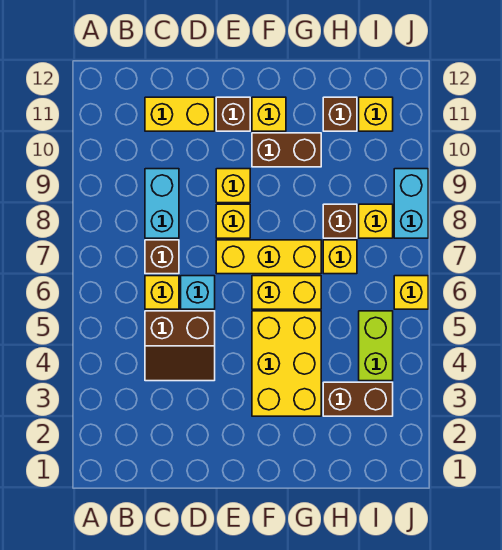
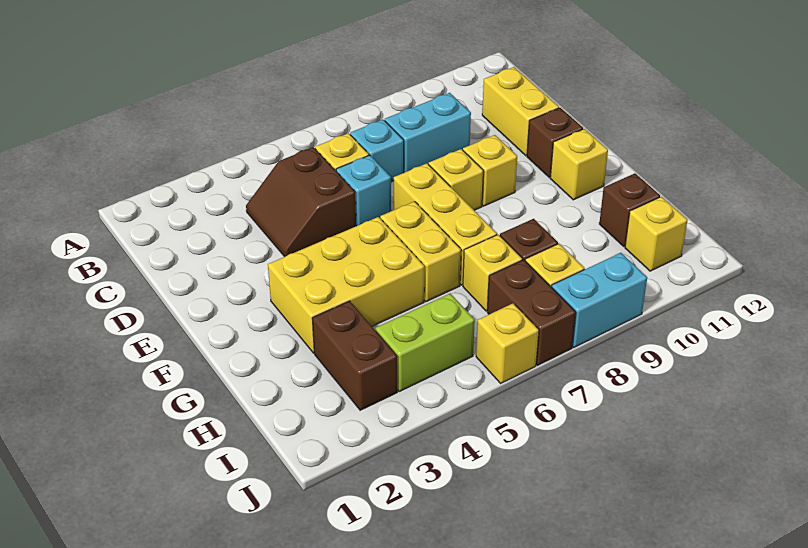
brown 1x1 brick [145,240,179,274] -> cyan 1x1 brick [350,120,404,182]
brown 1x2 brick [252,133,321,167] -> brown 1x2 brick moved to [487,260,576,365]

